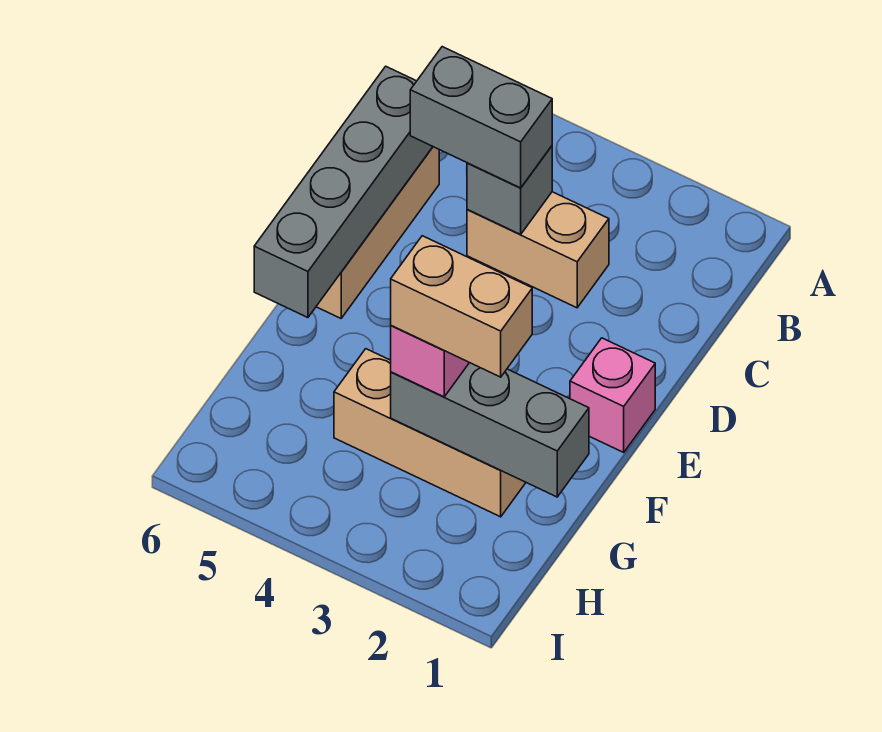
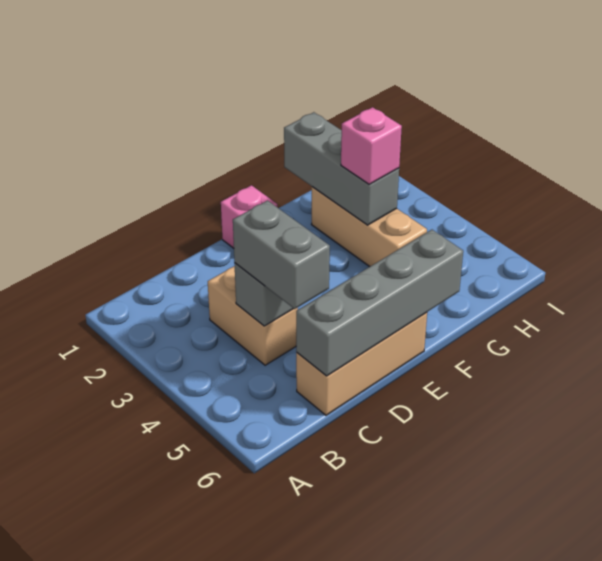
tan 1x2 brick [391,236,532,377] -> none

